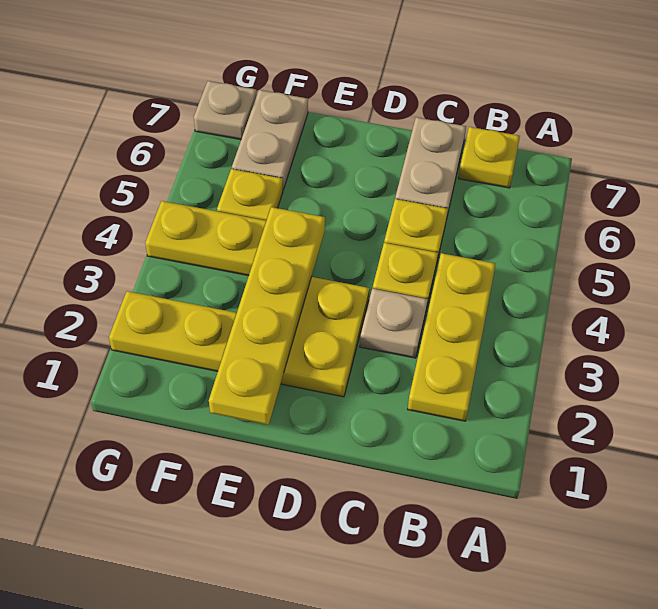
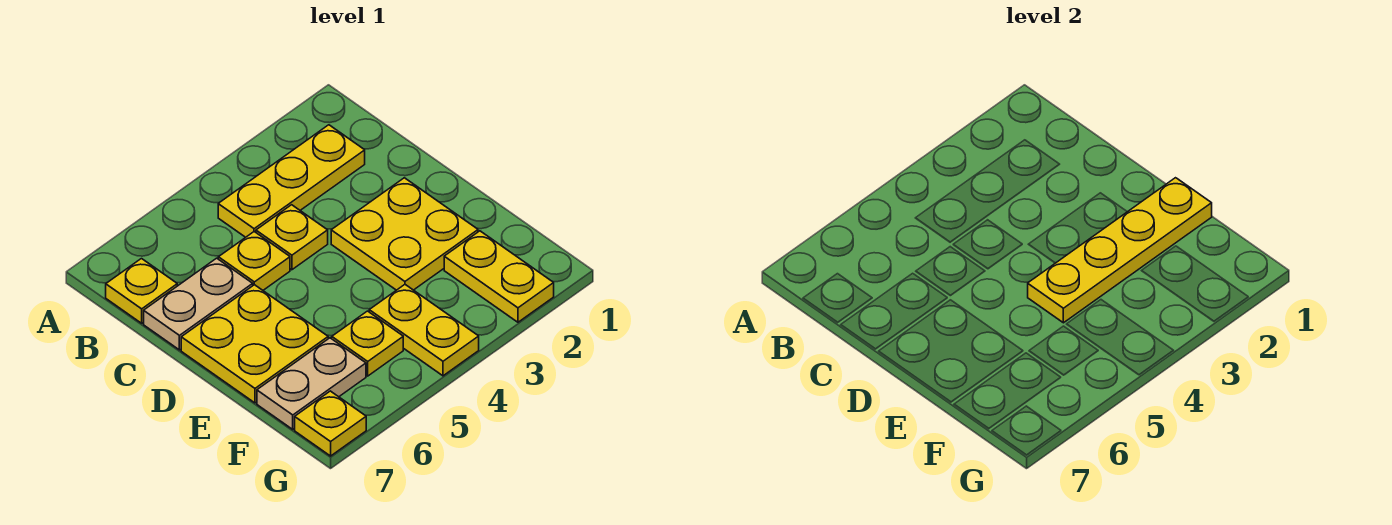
tan 1x1 plate [360,288,428,358] -> none
none -> yellow 2x2 plate [181,285,328,403]
tan 1x1 plate [194,81,257,140] -> yellow 1x1 plate [295,391,366,456]

